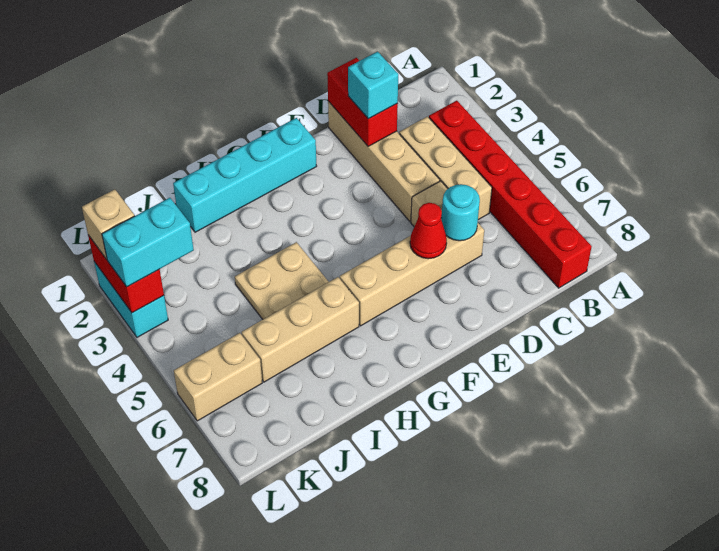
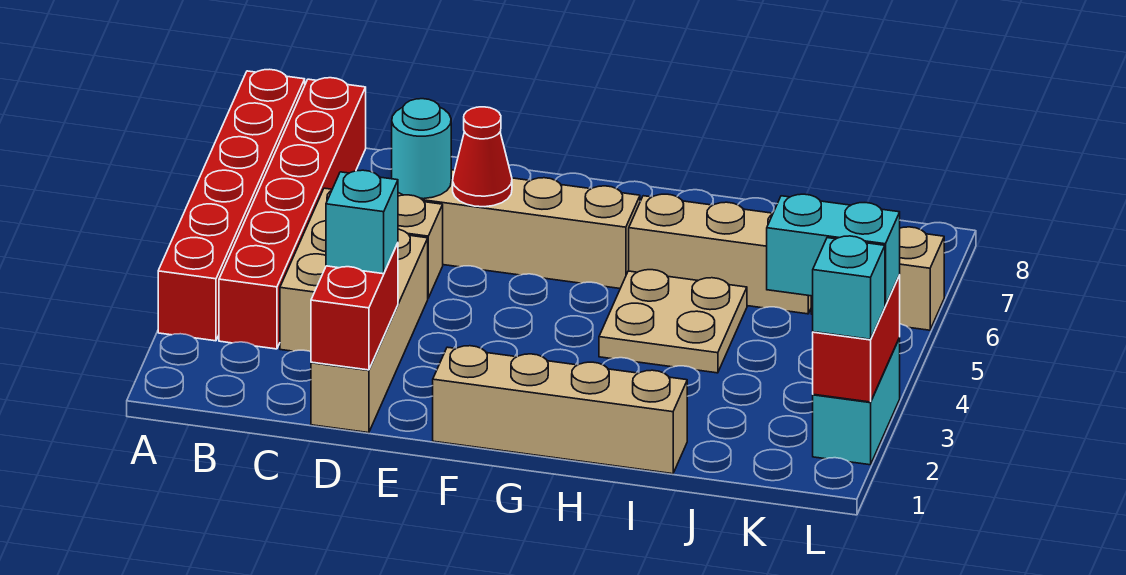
none -> red 1x6 brick [158,69,305,341]
cyan 1x4 brick [173,118,317,232] -> tan 1x4 brick [433,346,687,474]
tan 1x1 brick [82,189,134,260] -> cyan 1x1 brick [813,236,885,339]

